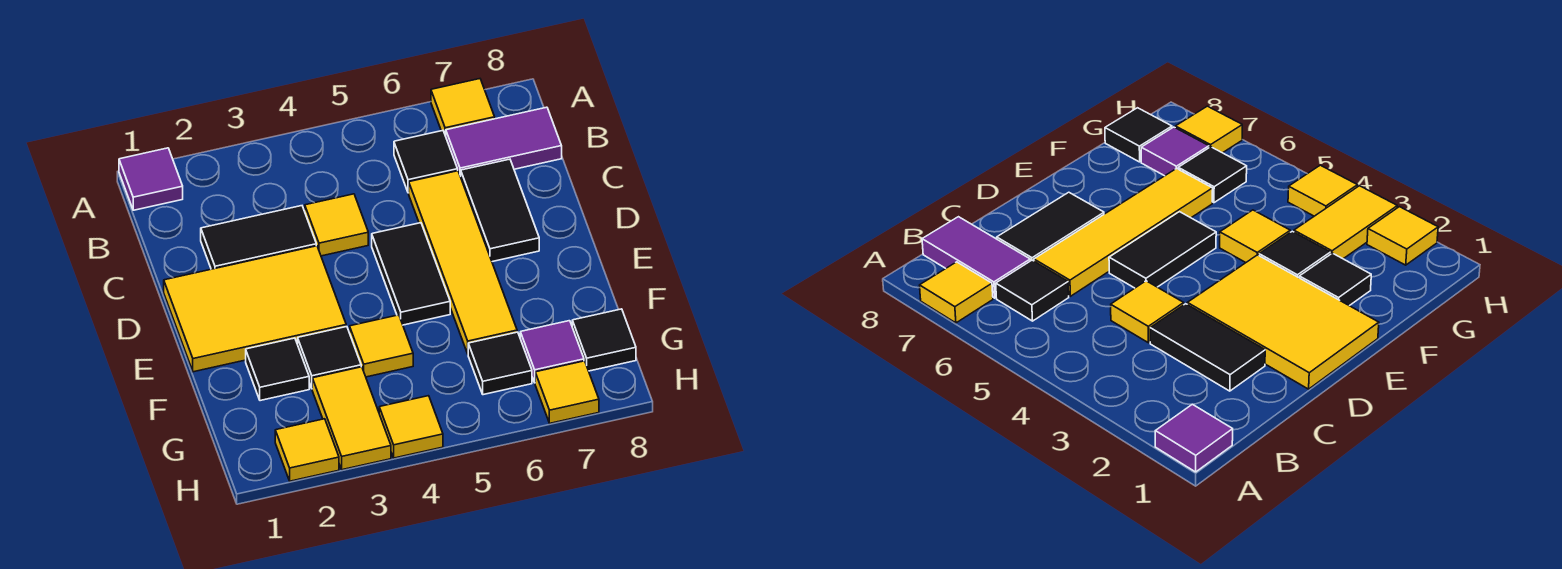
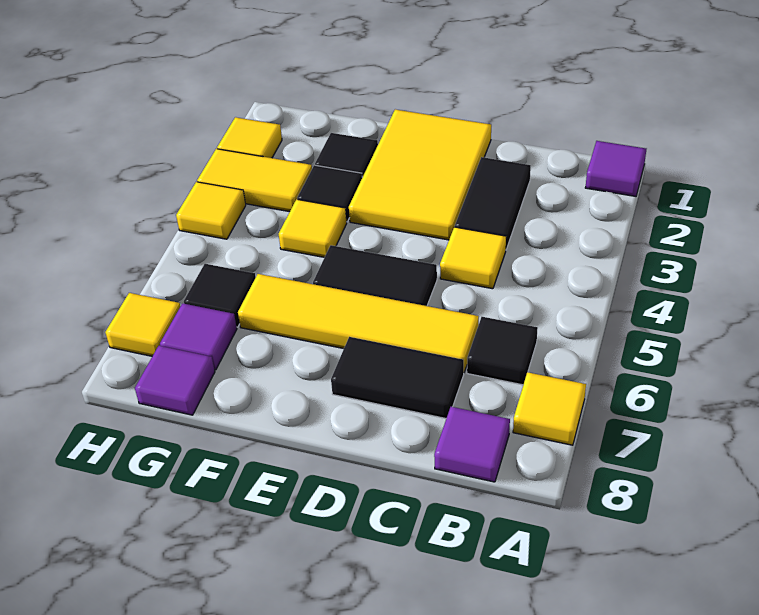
purple 1x2 tile [446,107,562,176] -> purple 1x1 tile [434,407,510,482]
black 1x1 tile [572,309,636,371] -> purple 1x1 tile [135,346,215,415]

